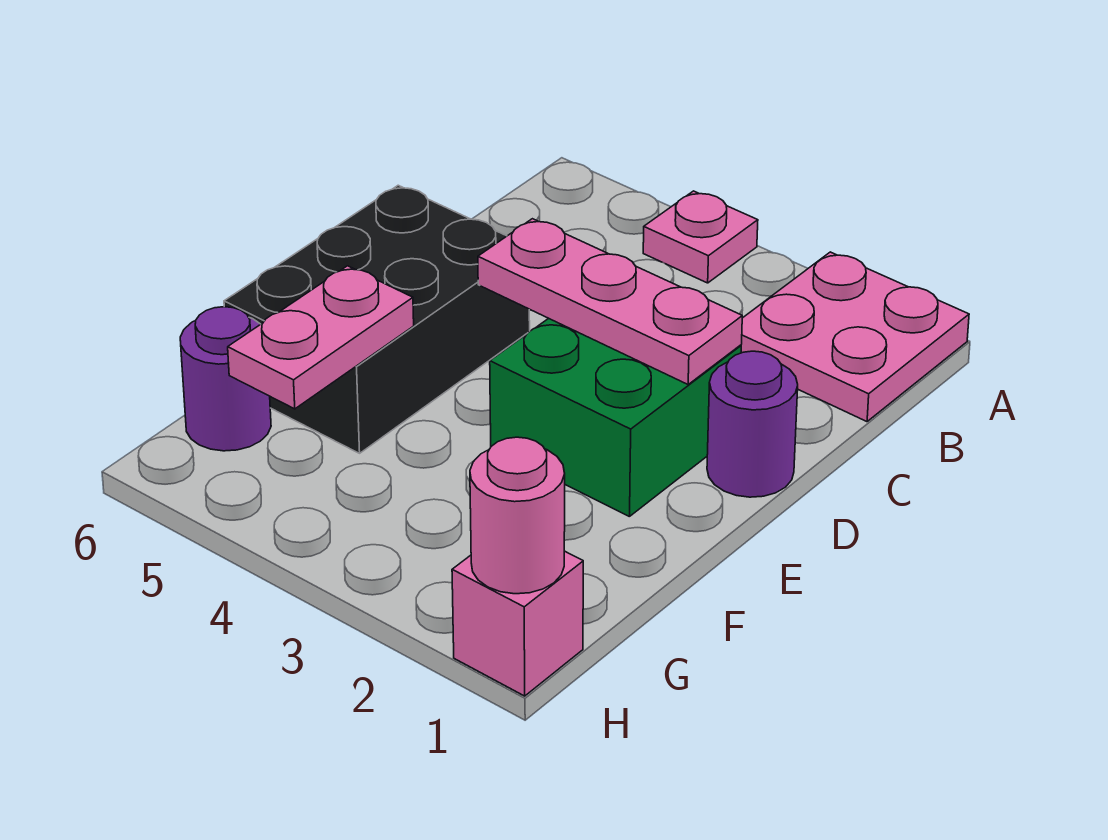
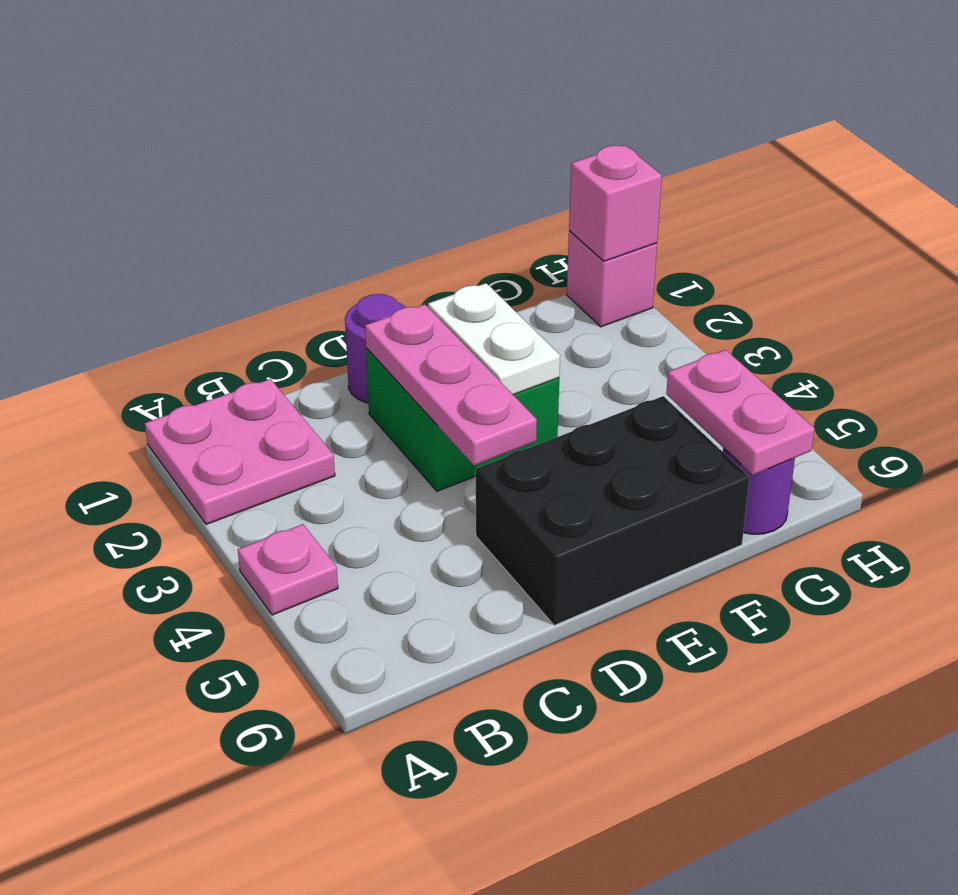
none -> white 1x2 plate [428,283,560,395]
pink 1x2 plate [228,266,414,409] -> pink 1x2 plate turned to [666,350,814,475]
pink 1x1 round brick [470,437,565,594] -> pink 1x1 brick [569,145,662,261]

